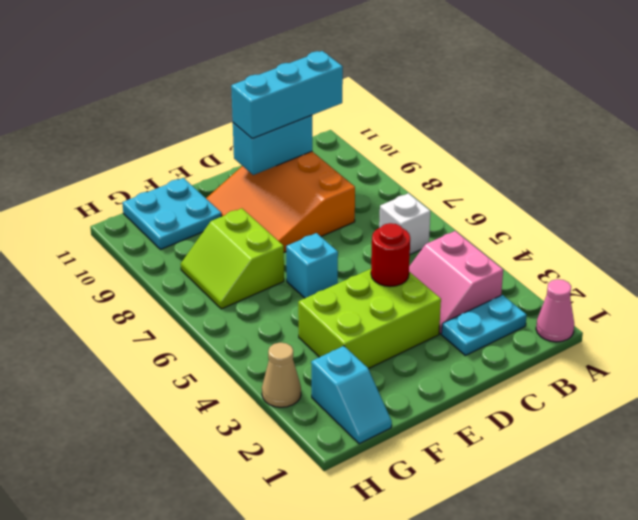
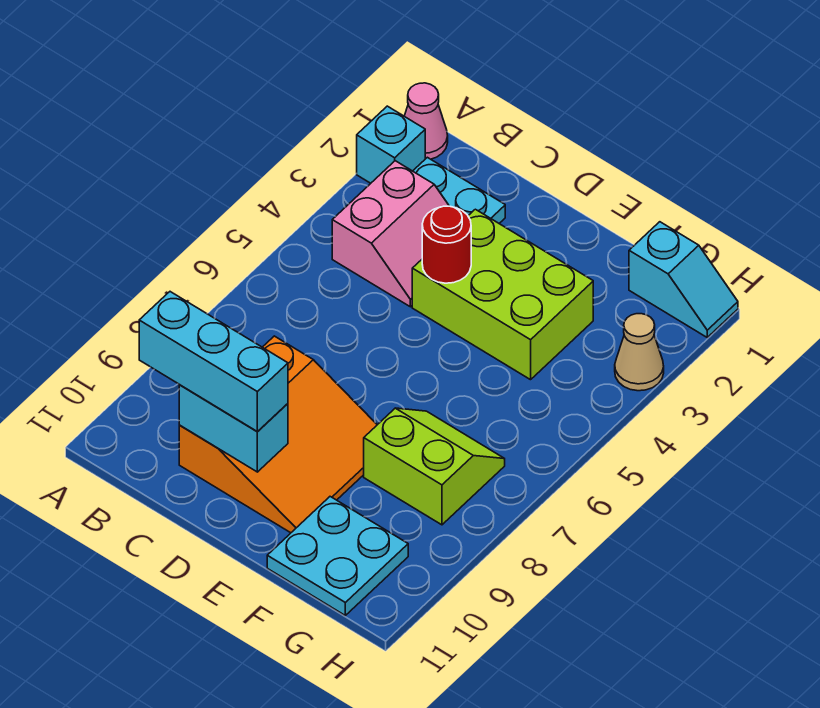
white 1x1 brick [379,193,430,254] -> none
cyan 1x1 brick [286,233,338,298] -> cyan 1x1 brick moved to [357,106,425,183]
lime 2x2 slope [181,208,284,309] -> lime 2x2 slope turned to [364,408,505,525]
cyan 1x2 slope [311,346,392,444] -> cyan 1x2 slope turned to [629,222,738,337]

